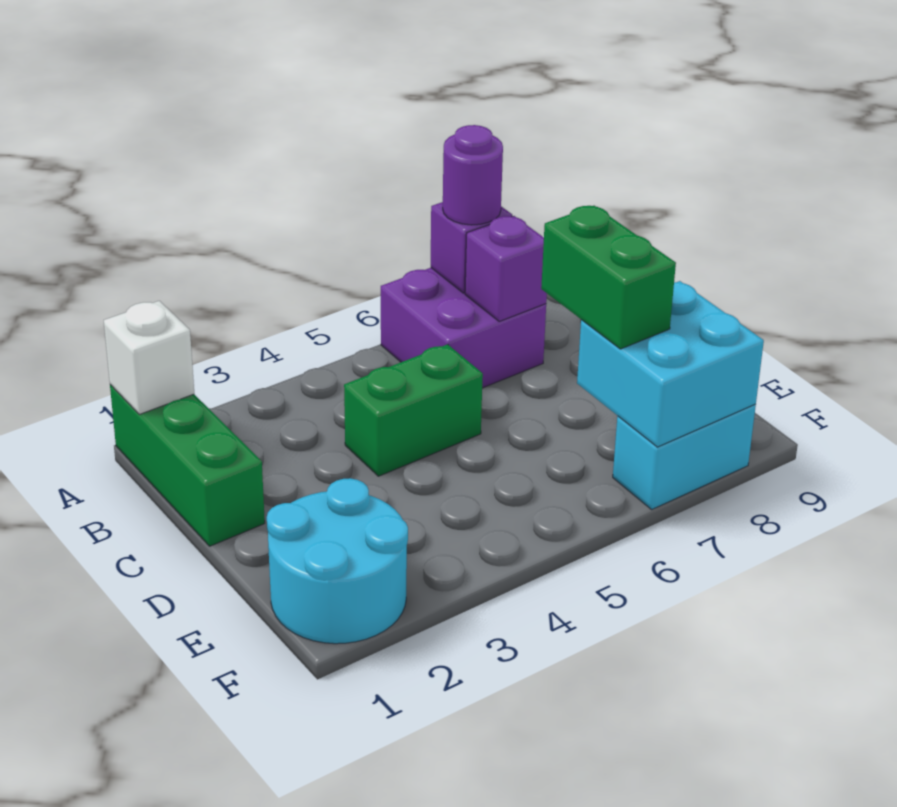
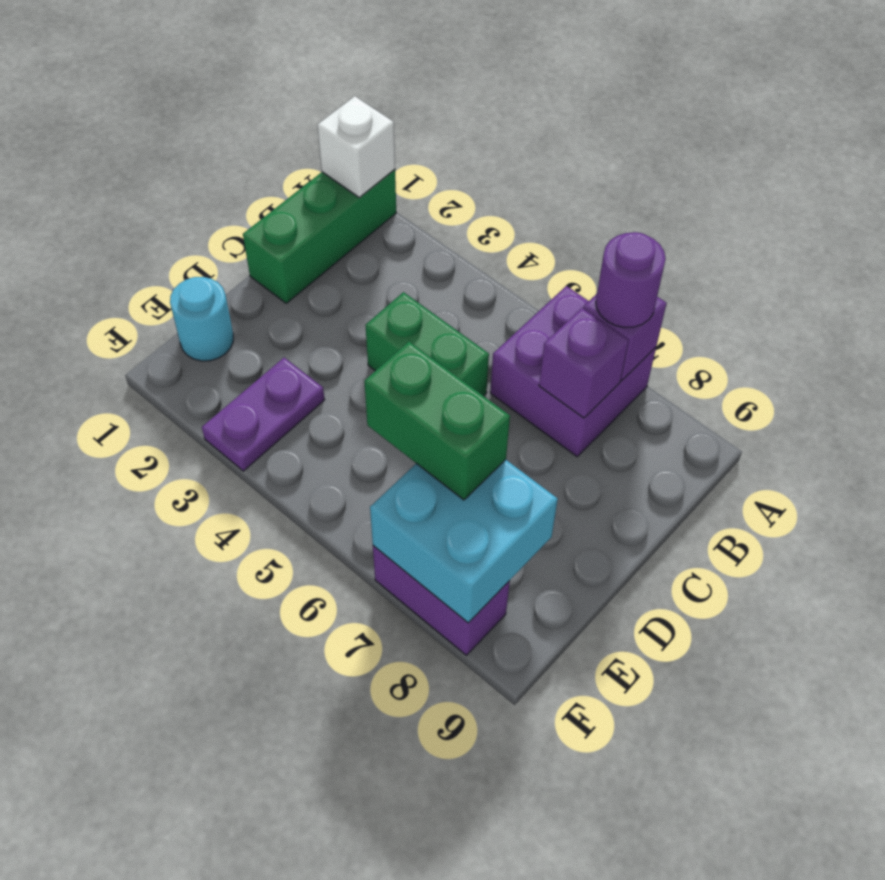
green 1x2 brick [541,206,676,349] -> green 1x2 brick turned to [364,342,510,500]
cyan 2x2 round brick [267,478,408,644] -> cyan 1x1 round brick [170,277,233,361]
none -> purple 1x2 plate [202,358,325,471]
cyan 1x2 brick [613,404,756,509] -> purple 1x2 brick [373,546,510,655]

